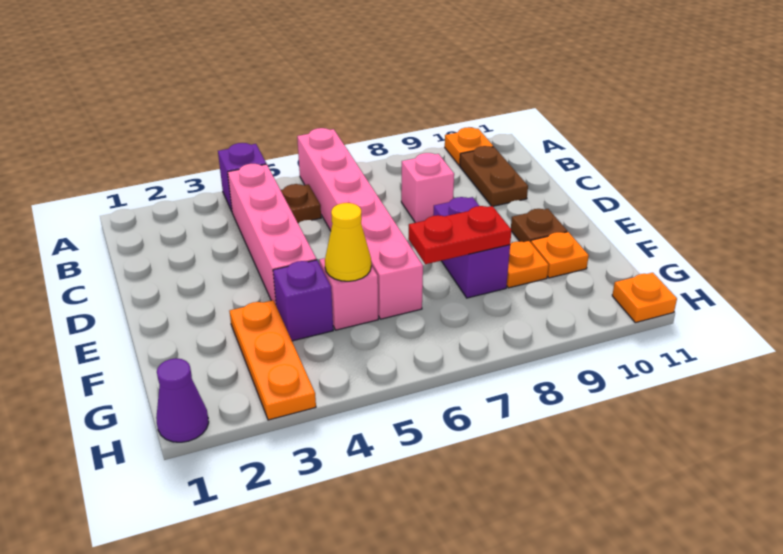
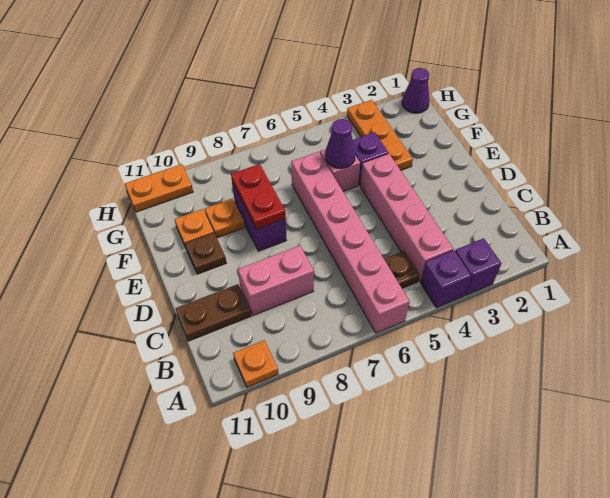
none -> purple 1x1 brick [455,238,501,295]
brown 1x2 plate [460,146,528,206] -> brown 1x2 plate turned to [175,284,251,341]
pink 1x1 brick [401,153,454,223] -> pink 1x2 brick [238,246,314,315]
yellow 1x1 cone [325,203,371,281] -> purple 1x1 cone [325,119,355,168]
red 1x2 plate [408,206,512,264] -> red 1x2 plate turned to [231,164,286,229]
orange 1x1 plate [612,273,677,323] -> orange 1x2 plate [125,164,193,212]

